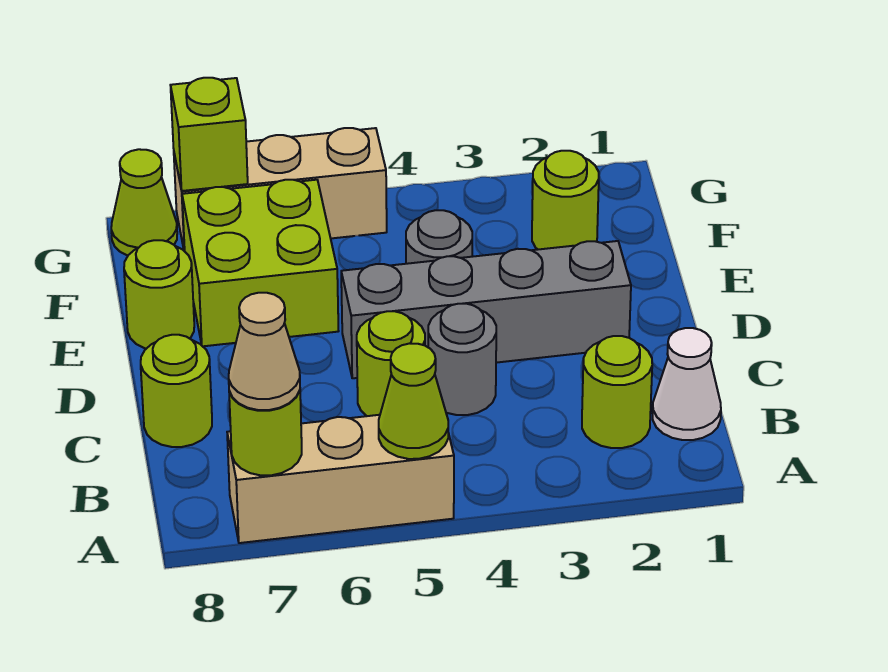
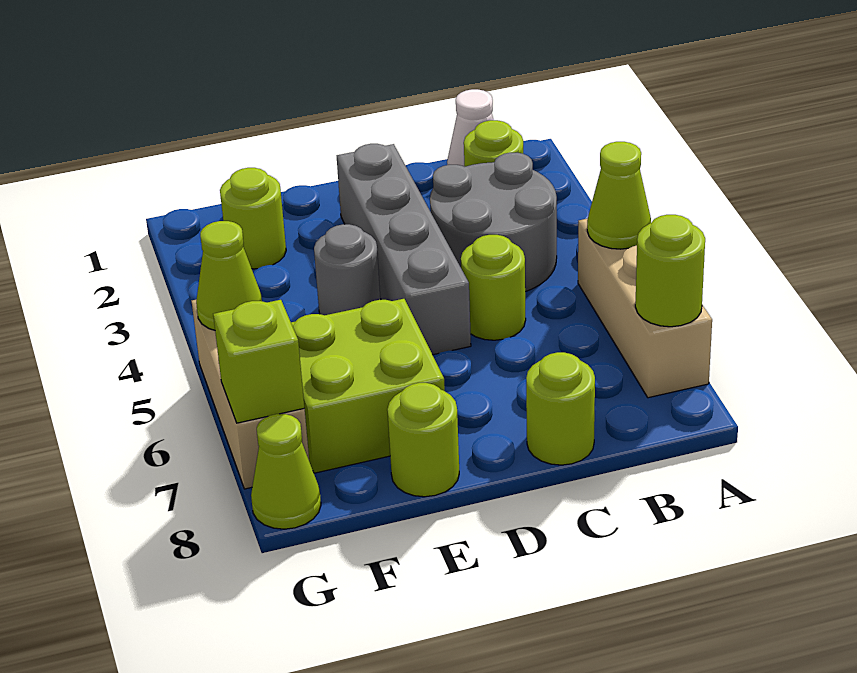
tan 1x1 cone [229,293,300,410] -> none
grey 1x1 round brick [428,304,496,415] -> grey 2x2 round brick [430,153,557,292]
none -> lime 1x1 cone [196,221,262,330]

